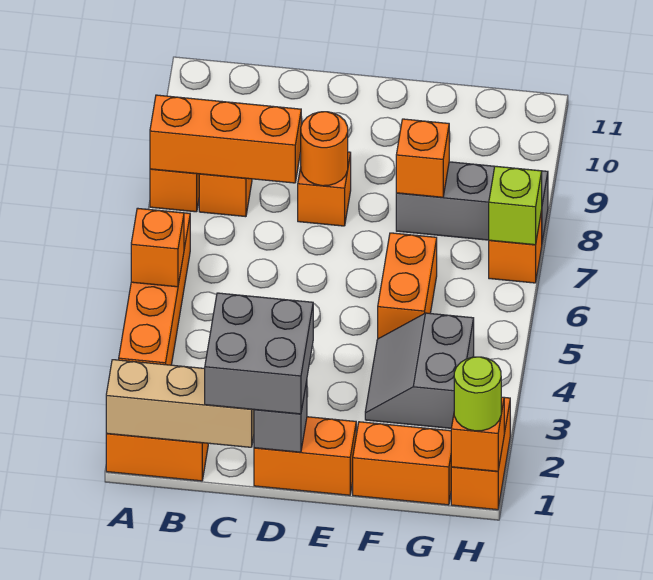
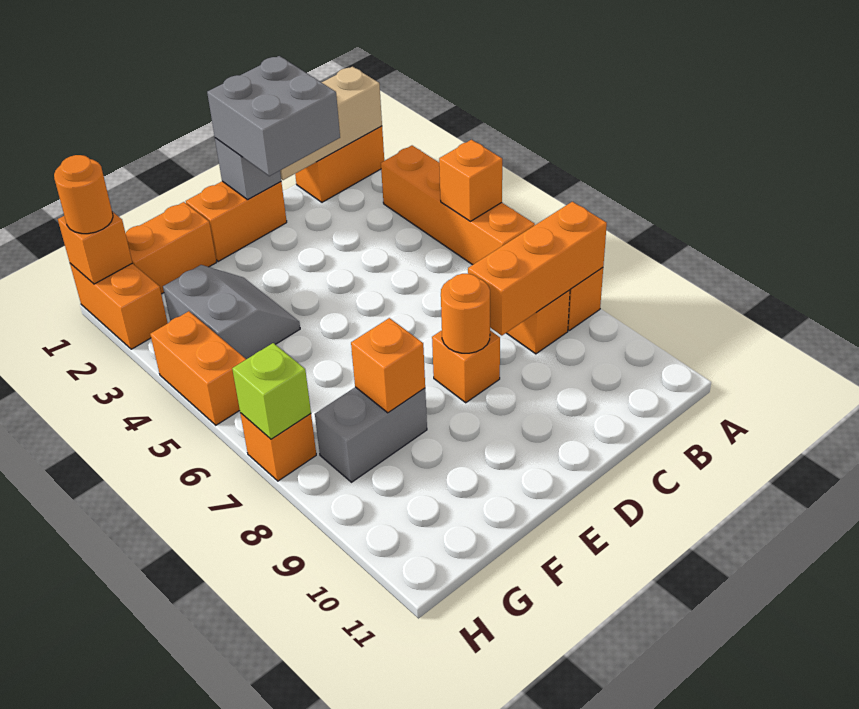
orange 1x2 brick [378,233,437,339] -> orange 1x2 brick moved to [150,311,246,425]
grey 1x3 brick [396,162,548,242] -> grey 1x2 brick [315,387,427,482]
lime 1x1 round brick [454,357,501,431] -> orange 1x1 round brick [54,155,113,234]

